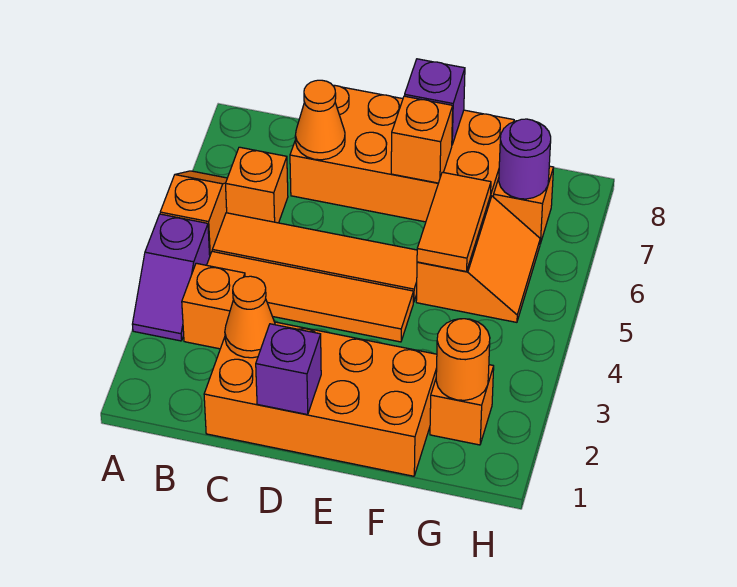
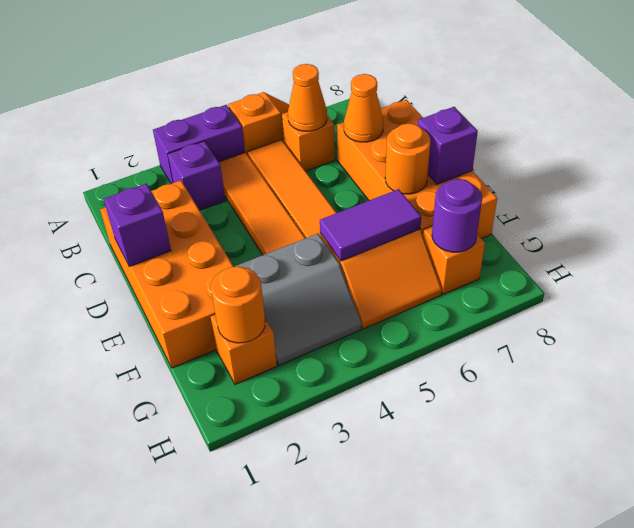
purple 1x2 slope [132,214,210,341] -> purple 1x2 brick [153,105,245,184]
orange 1x1 brick [182,263,245,349] -> purple 1x1 brick [168,141,226,210]
orange 1x1 cone [225,276,275,358] -> orange 1x1 cone moved to [288,64,327,131]
orange 1x1 brick [391,96,453,183] -> orange 1x1 round brick [385,123,431,194]
none -> grey 2x2 slope [237,234,361,365]
orange 1x2 tile [417,172,491,271] -> purple 1x2 tile [320,189,421,261]

